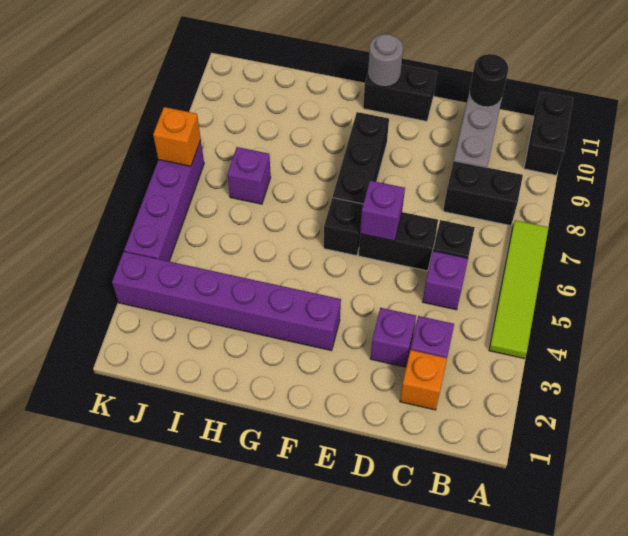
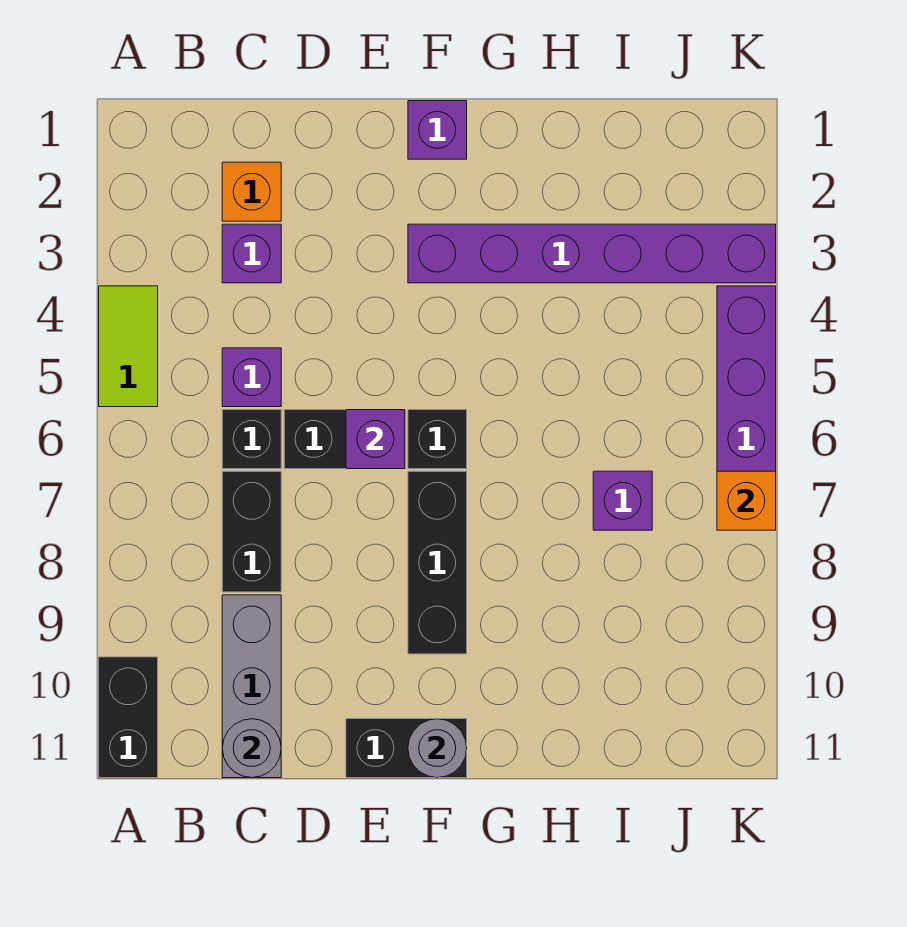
lime 1x4 tile [489,220,549,358] -> lime 1x2 tile [99,286,158,407]
black 1x2 brick [443,161,523,226] -> black 1x2 brick turned to [222,471,281,592]
black 1x1 round brick [470,54,508,107] -> grey 1x1 round brick [222,719,281,778]
purple 1x1 brick [370,308,416,367] -> purple 1x1 brick moved to [408,101,467,159]

